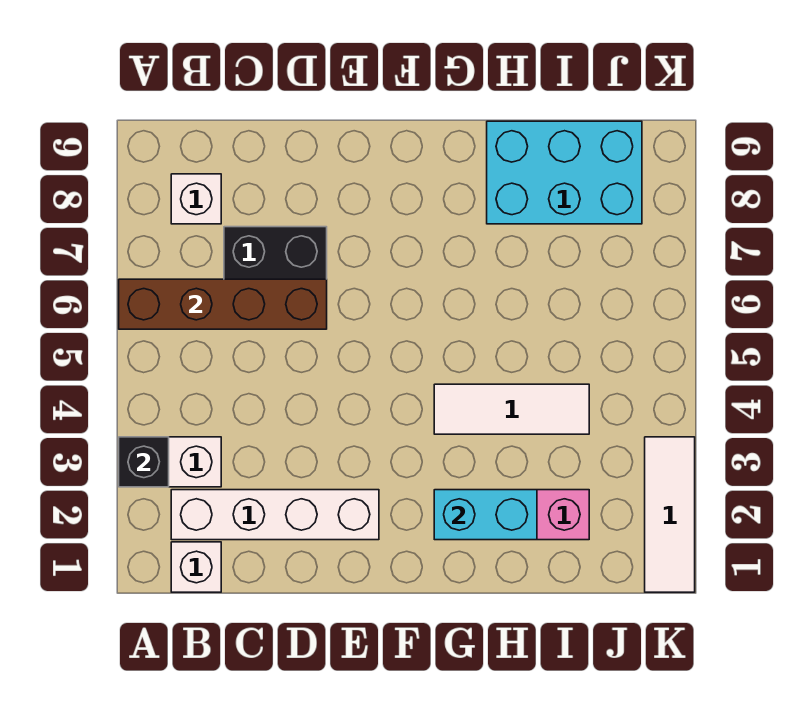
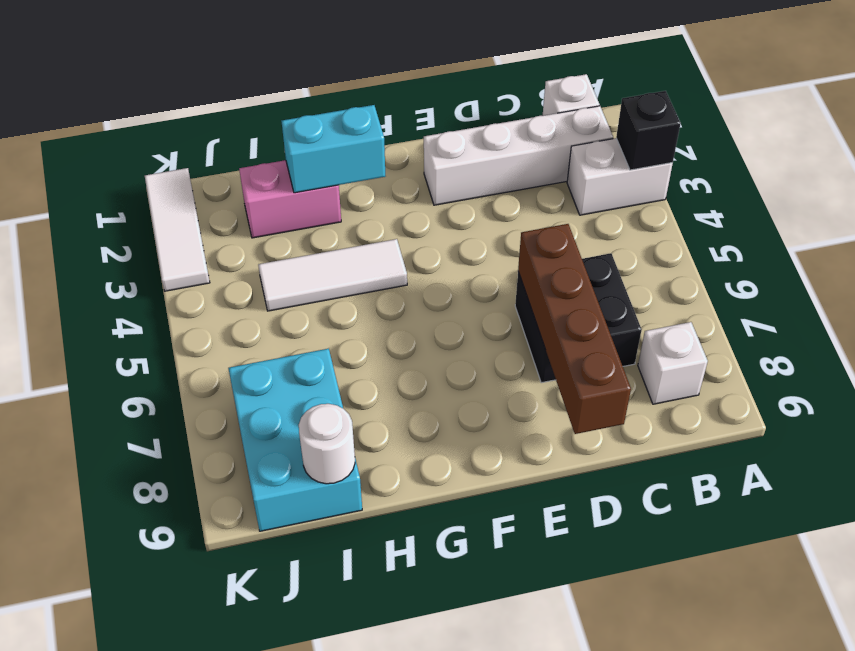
brown 1x4 brick [119,279,327,329] -> brown 1x4 brick turned to [518,224,631,434]
cyan 2x3 brick [487,121,642,224] -> cyan 2x3 brick turned to [228,349,362,531]
none -> white 1x1 round brick [299,404,355,484]

